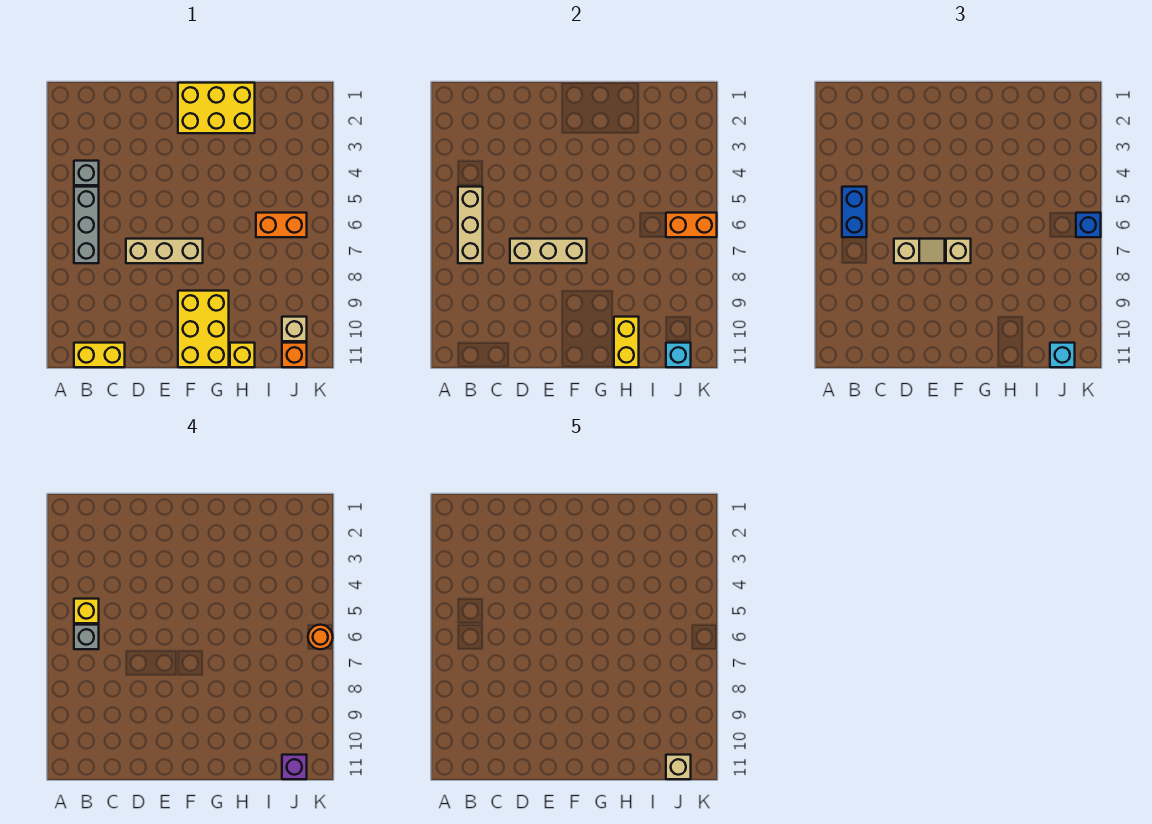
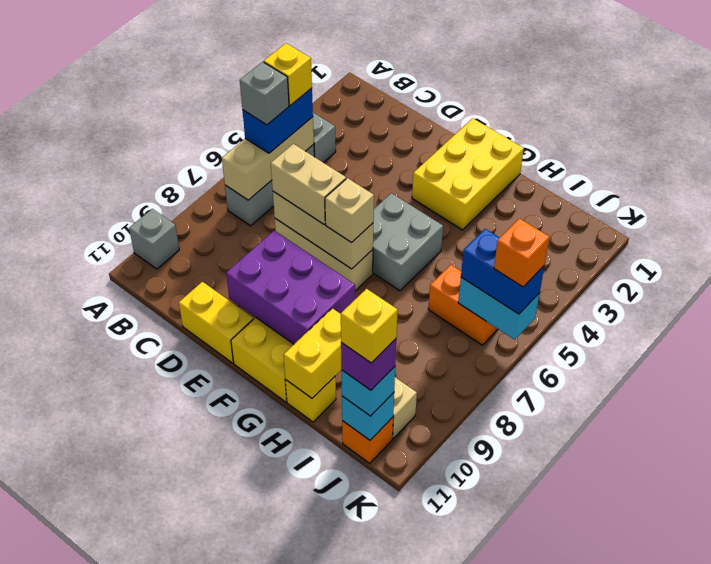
none -> grey 1x1 brick [129,209,179,269]
yellow 1x2 brick [74,343,125,367] -> yellow 1x2 brick moved to [179,282,253,363]
tan 1x2 slope [894,239,945,263] -> tan 1x2 brick [271,144,346,224]
none -> purple 2x3 brick [226,231,355,344]
yellow 2x3 brick [178,83,255,133] -> yellow 2x3 brick turned to [412,118,524,230]
none -> grey 2x2 brick [373,193,443,291]
orange 1x2 brick [666,213,717,237] -> cyan 1x2 brick [458,277,540,340]
tan 1x1 brick [666,755,691,779] -> yellow 1x1 brick [341,289,398,363]
blue 1x1 brick [1076,213,1101,237] -> blue 1x2 brick [461,229,544,314]
orange 1x1 round brick [308,625,333,649] -> orange 1x1 brick [494,218,549,287]

